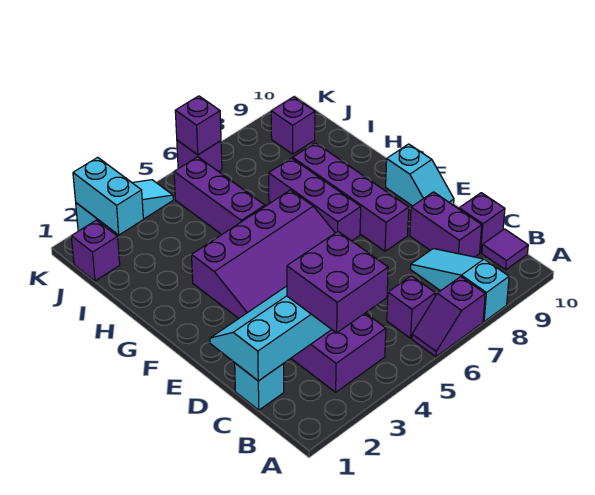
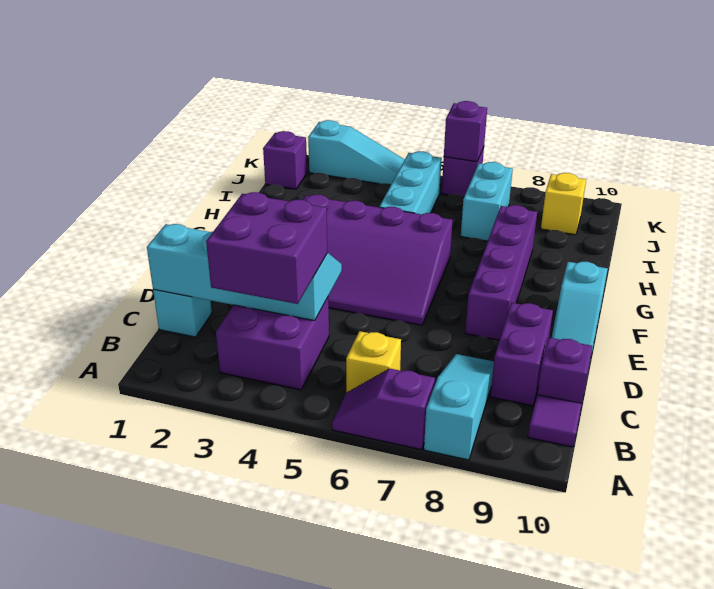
purple 1x1 brick [387,276,435,338] -> yellow 1x1 brick [346,331,401,393]
purple 1x3 brick [269,158,361,241] -> none
purple 1x3 brick [174,157,265,234] -> cyan 1x3 brick [380,151,442,214]
cyan 1x2 brick [73,157,143,235] -> cyan 1x2 brick moved to [461,162,513,241]
purple 1x1 brick [271,97,315,154] -> yellow 1x1 brick [541,173,586,235]

